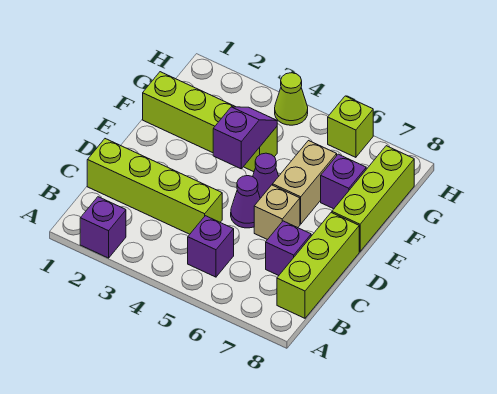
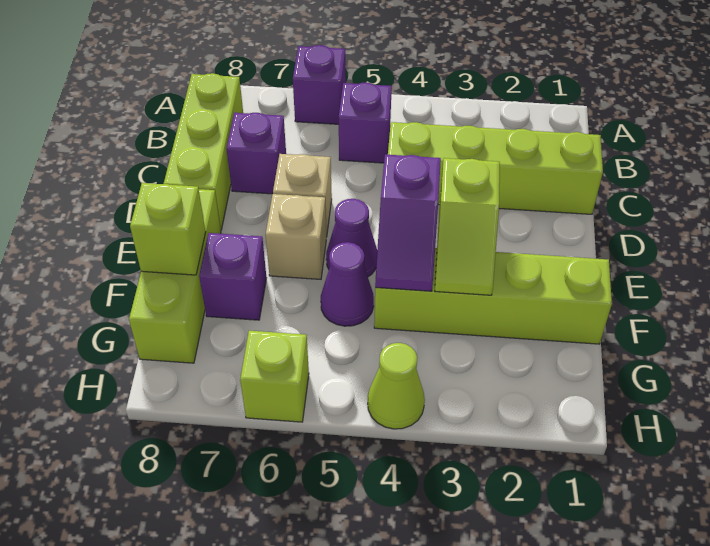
purple 1x1 brick [80,197,126,258] -> purple 1x1 brick moved to [293,45,346,124]
purple 1x1 cone [231,176,260,228] -> purple 1x1 cone moved to [321,242,374,326]
none -> lime 1x2 slope [435,158,500,295]
tan 1x2 brick [273,141,337,224] -> tan 1x1 brick [266,194,326,279]
none -> lime 1x1 brick [130,183,206,275]

